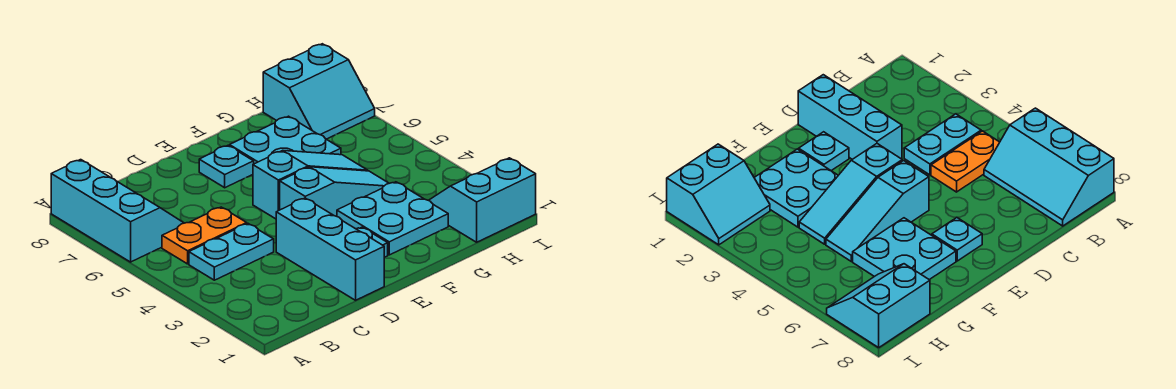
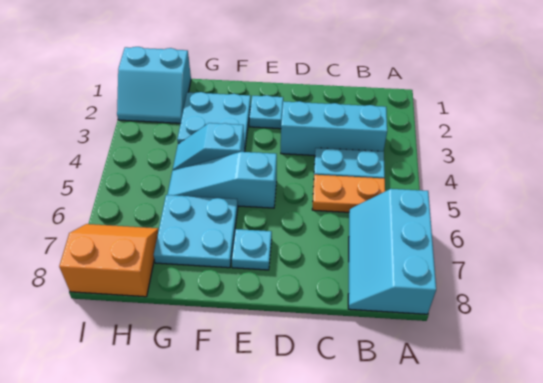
cyan 1x3 brick [276,198,384,300] -> cyan 1x3 brick turned to [281,101,387,155]
cyan 1x3 slope [280,167,389,216] -> cyan 1x2 slope [173,123,245,170]
cyan 2x2 slope [263,44,375,139] -> orange 2x2 slope [59,224,159,297]

